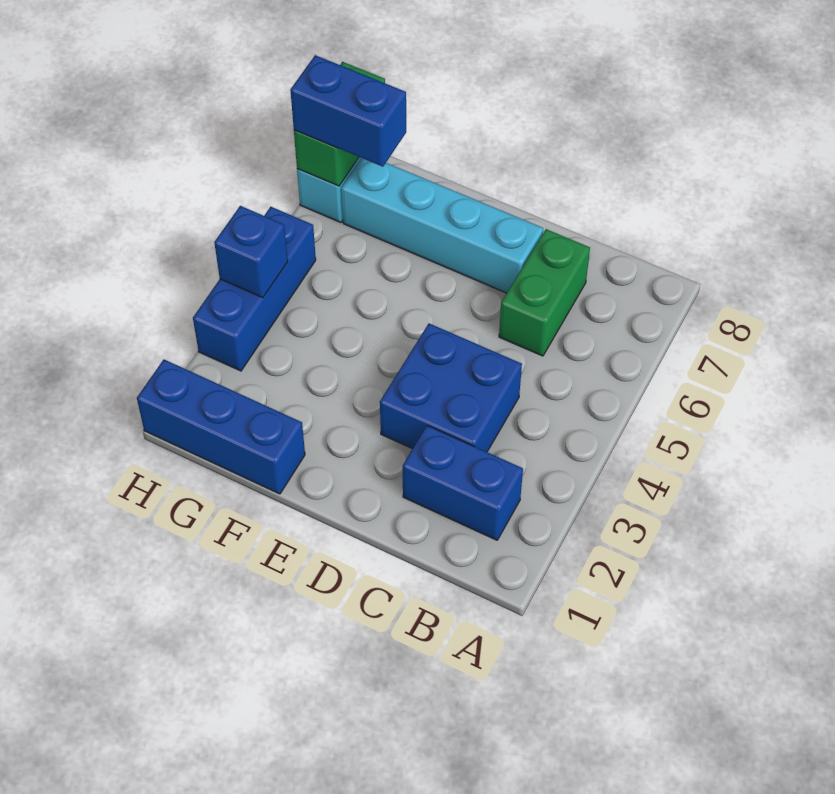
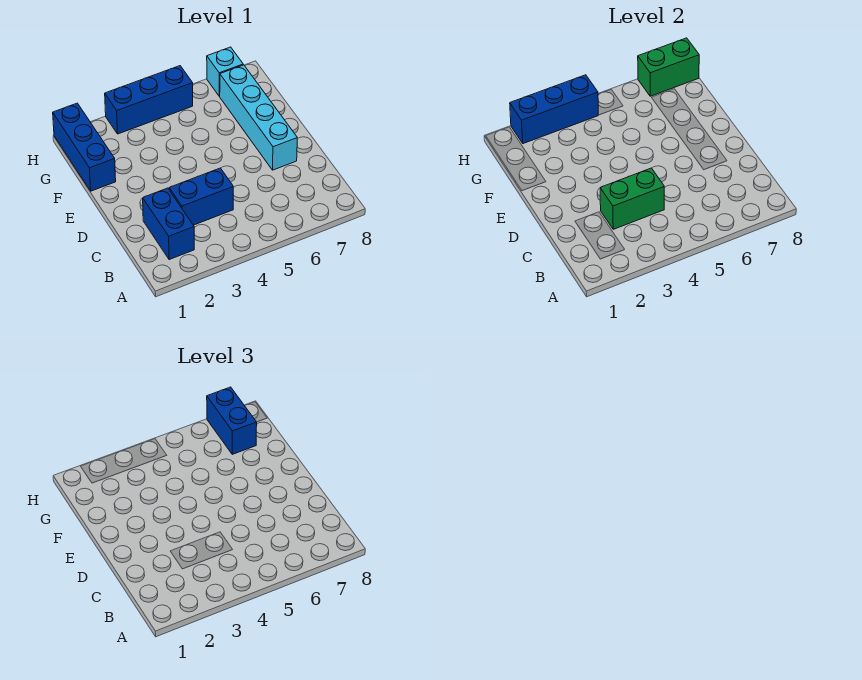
blue 2x2 brick [380,323,522,452] -> blue 1x2 brick [169,168,233,225]
green 1x2 brick [499,229,590,356] -> green 1x2 brick moved to [600,168,664,229]
blue 1x1 brick [214,206,288,298] -> blue 1x3 brick [510,75,598,144]

